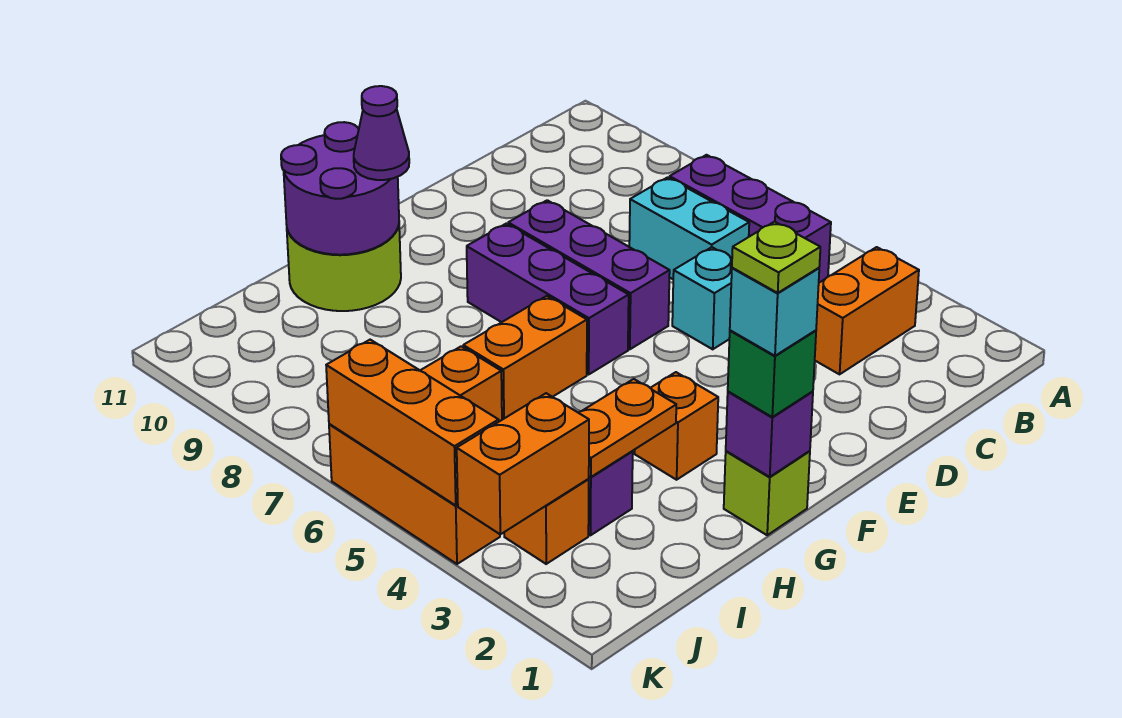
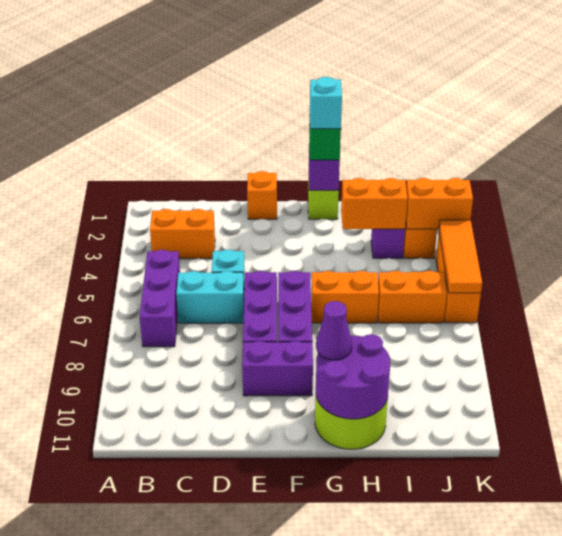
cyan 1x2 brick [629,177,749,279] -> cyan 1x2 brick turned to [176,271,244,323]
none -> purple 1x2 brick [242,341,313,396]
lime 1x1 plate [732,222,820,293] -> none
orange 1x1 brick [635,372,718,480] -> orange 1x1 brick moved to [247,171,277,219]
orange 1x2 plate [578,379,676,477] -> orange 1x2 brick [341,178,408,229]
orange 1x3 brick [326,340,499,505] -> orange 1x3 tile [439,220,482,293]

